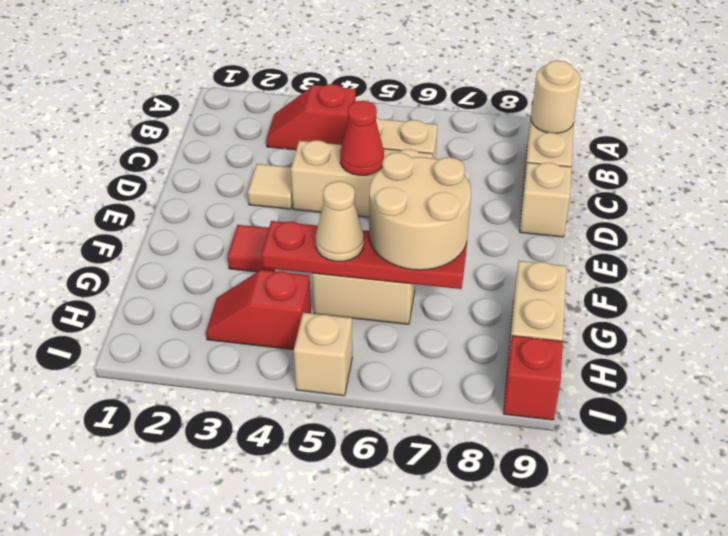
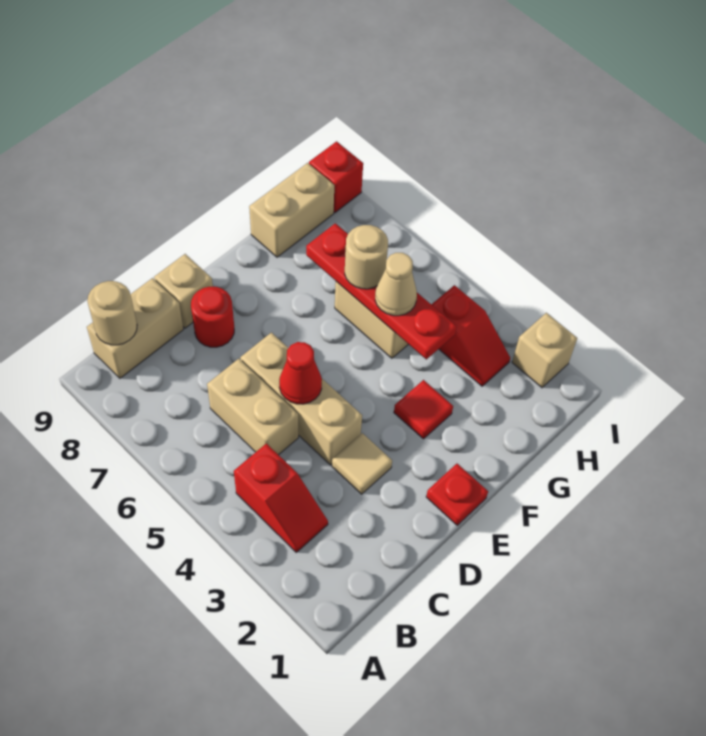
none -> red 1x1 round brick [191,287,234,347]
none -> red 1x1 plate [426,464,488,525]
tan 2x2 round brick [369,152,471,270] -> tan 1x1 round brick [345,225,388,289]
tan 1x1 brick [294,313,352,396] -> tan 1x1 brick moved to [512,313,577,388]

